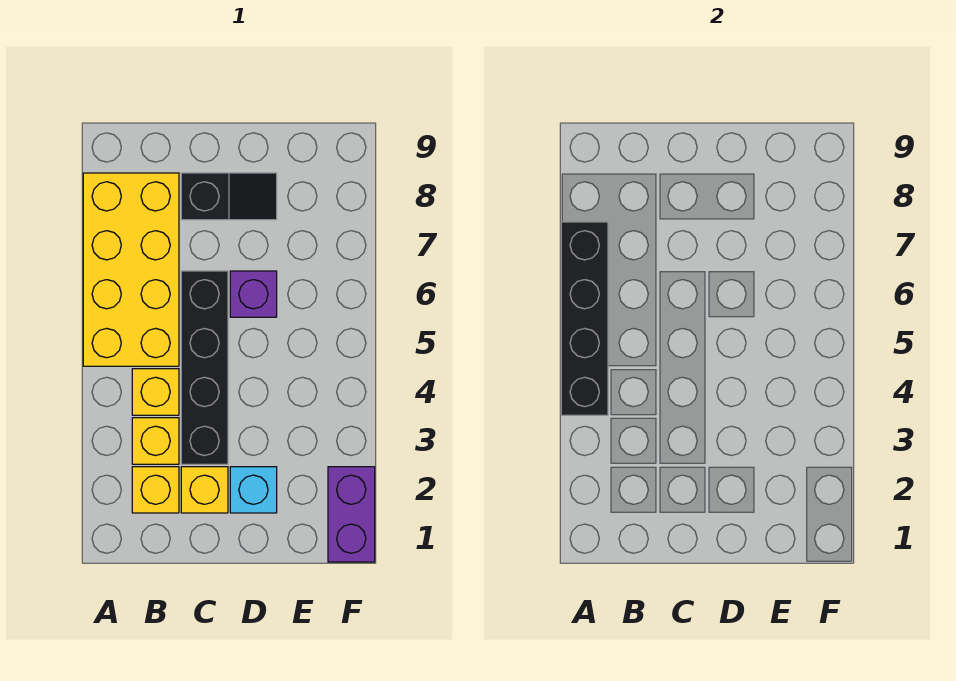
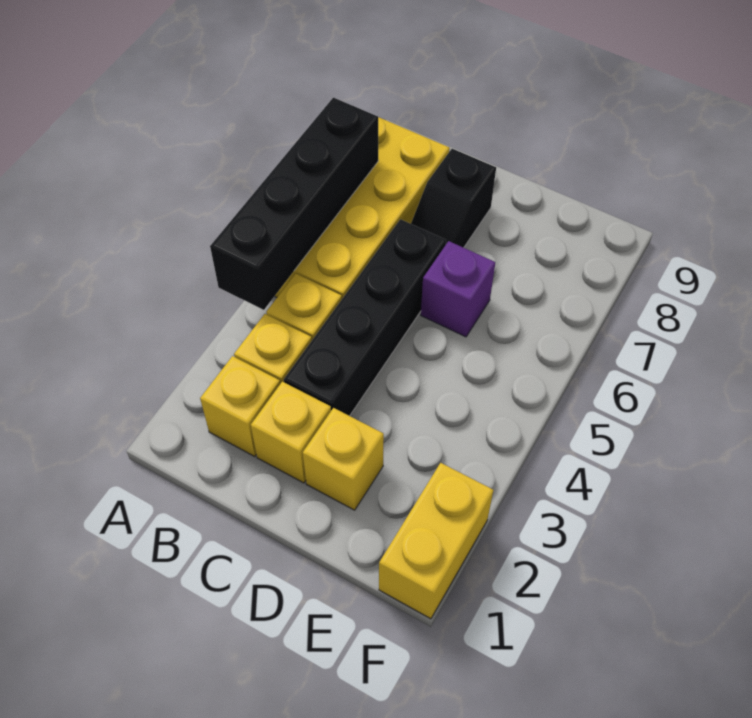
black 1x2 slope [181,173,277,220] -> black 1x2 slope turned to [411,149,496,248]
cyan 1x1 brick [230,467,277,513] -> yellow 1x1 brick [303,408,384,510]
purple 1x2 brick [328,467,375,562] -> yellow 1x2 brick [379,463,493,619]

